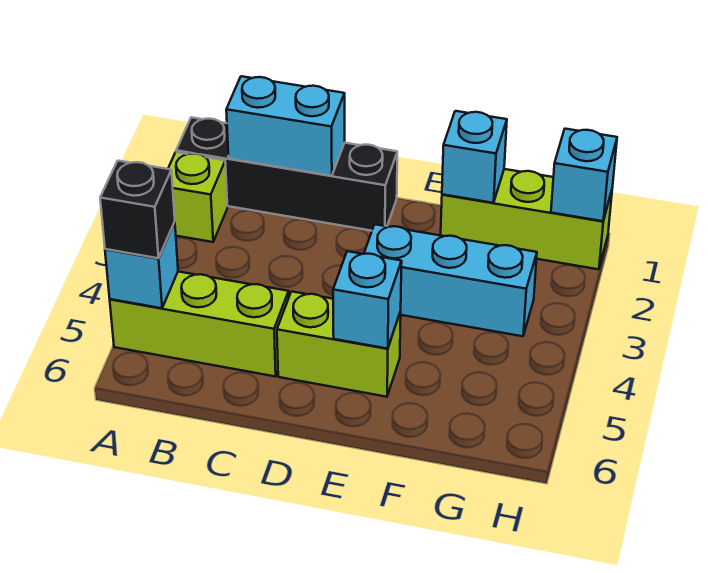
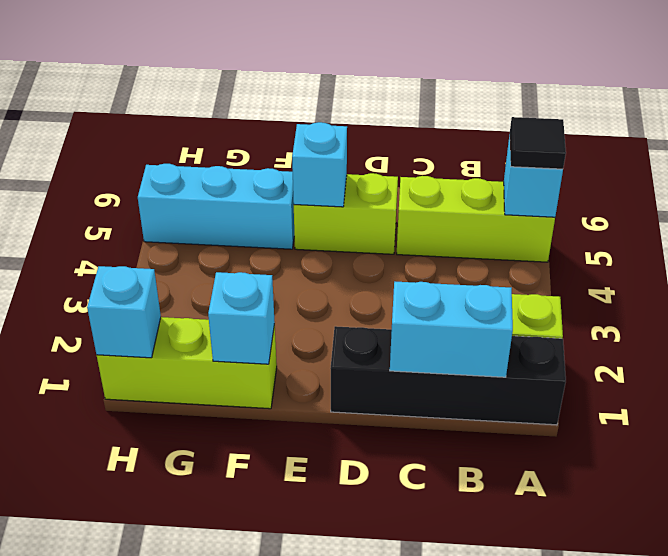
black 1x1 brick [100,161,175,258] -> black 1x1 tile [510,117,566,169]
cyan 1x3 brick [364,224,537,336] -> cyan 1x3 brick moved to [138,164,294,249]

